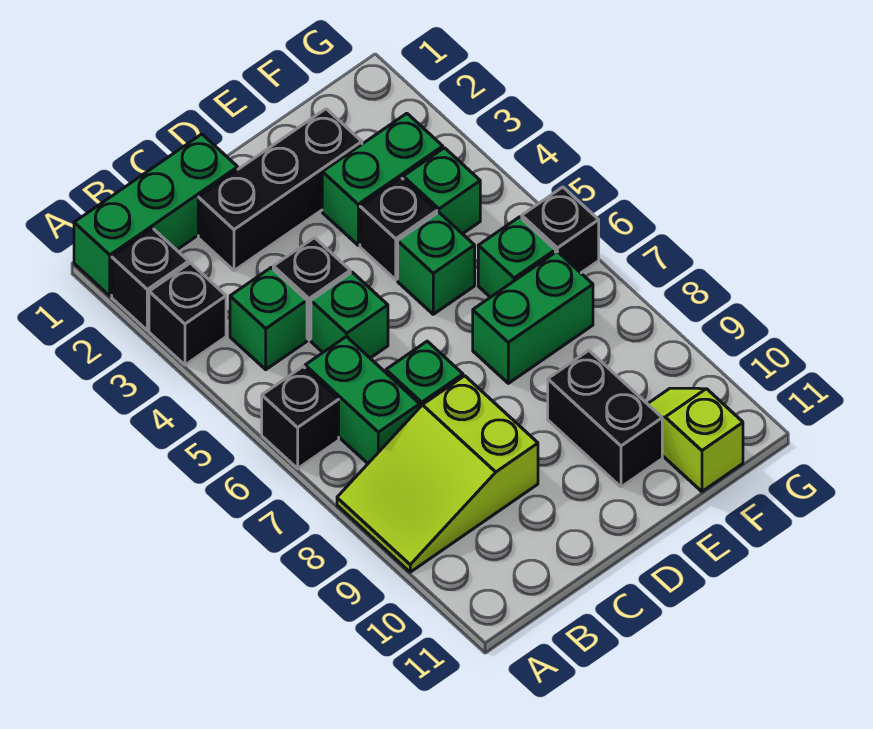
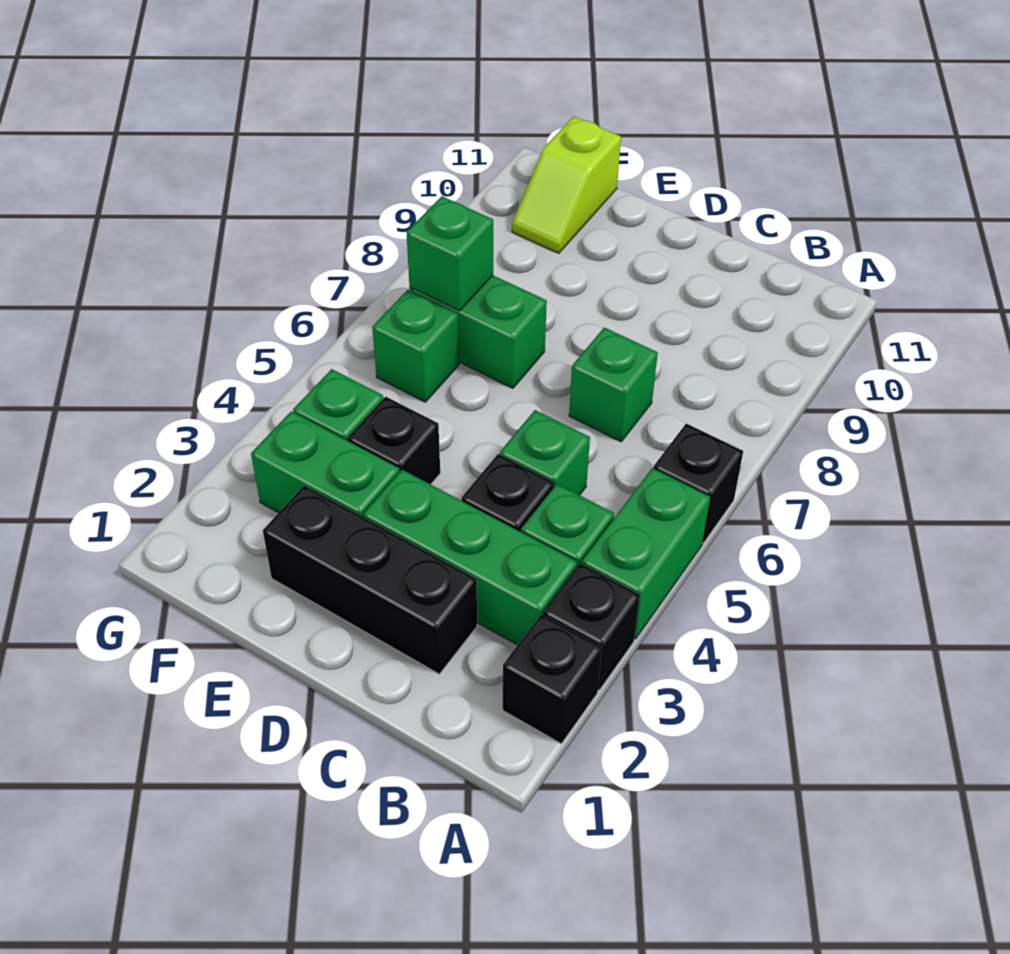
green 1x3 brick [74,134,238,296] -> green 1x3 brick moved to [363,470,577,645]
lime 2x3 slope [337,376,538,572] -> none
green 1x2 brick [305,337,420,463] -> green 1x2 brick moved to [582,468,710,639]
green 1x1 brick [398,212,475,314] -> green 1x1 brick moved to [406,196,493,311]
black 1x2 brick [548,351,662,487] -> none
black 1x1 brick [522,187,599,273] -> none

